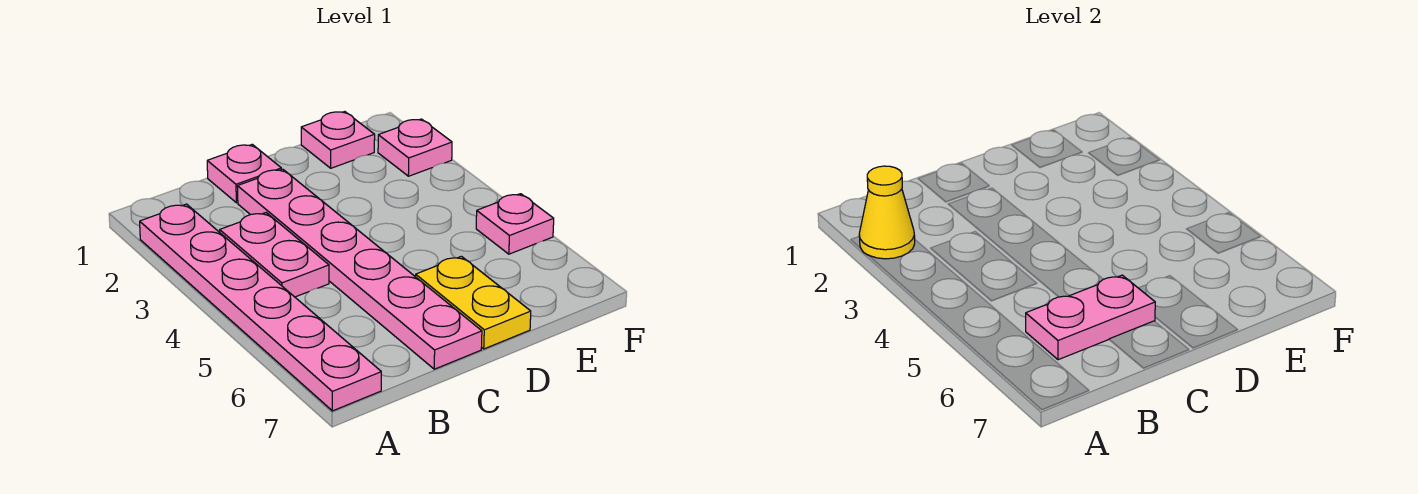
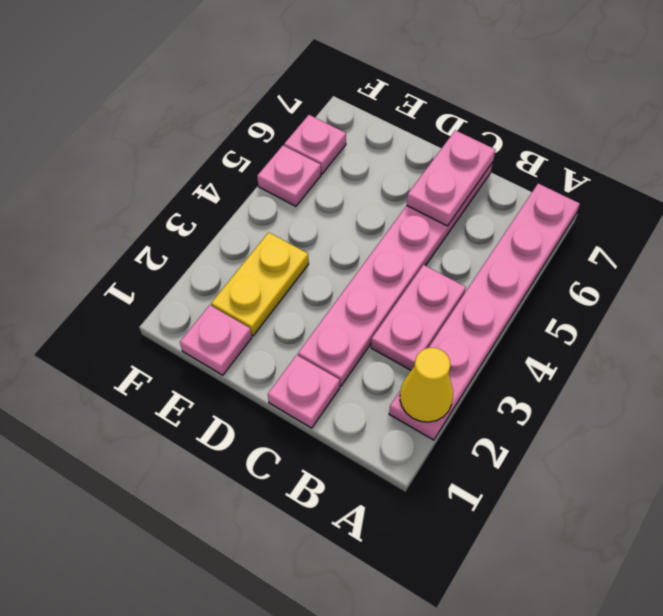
pink 1x2 plate [1026,275,1155,360] -> pink 1x2 plate turned to [407,130,495,226]
yellow 1x2 plate [416,256,531,349] -> yellow 1x2 plate moved to [211,232,309,336]
pink 1x1 plate [378,119,452,176] -> pink 1x1 plate moved to [284,115,346,174]

